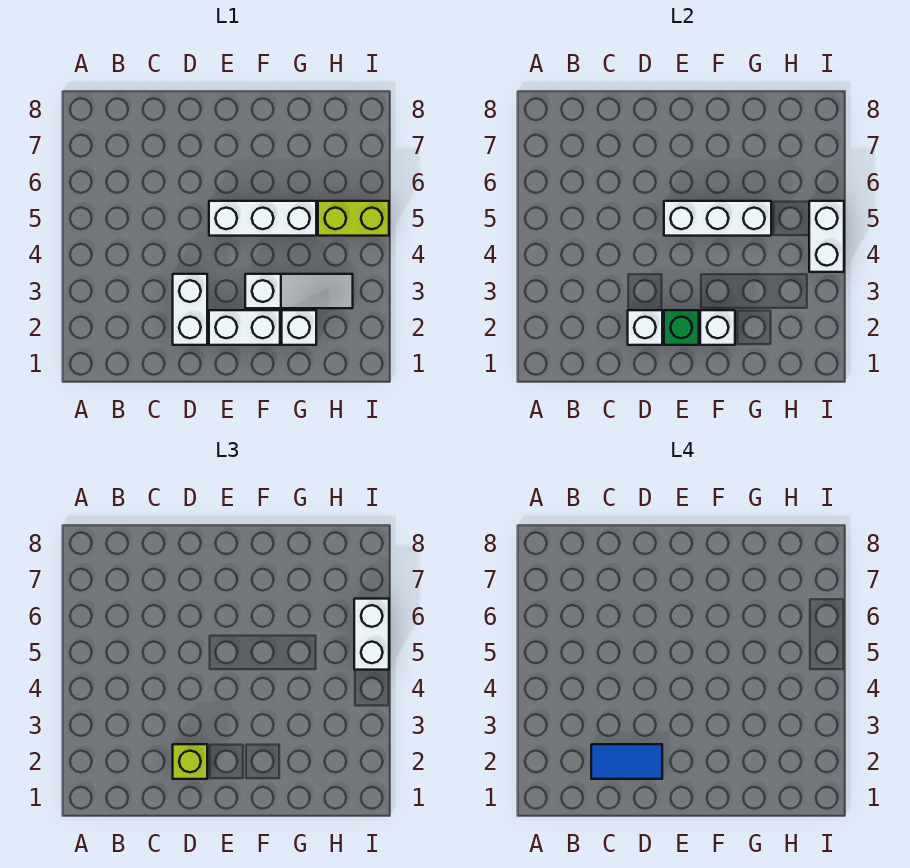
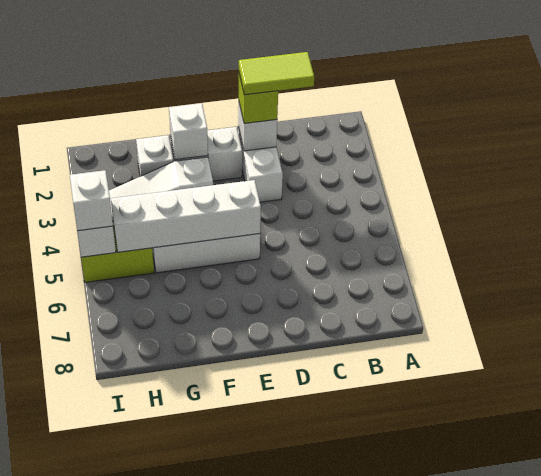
blue 1x2 tile [591,744,662,779] -> lime 1x2 tile [239,52,314,95]
green 1x1 brick [664,310,699,345] -> none
white 1x3 brick [664,201,771,236] -> white 1x4 brick [111,180,261,252]
white 1x2 brick [354,599,389,670] -> white 1x1 brick [70,171,113,231]

